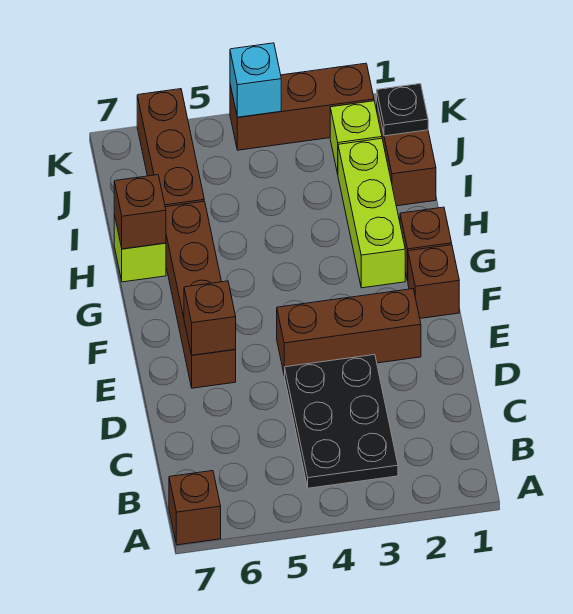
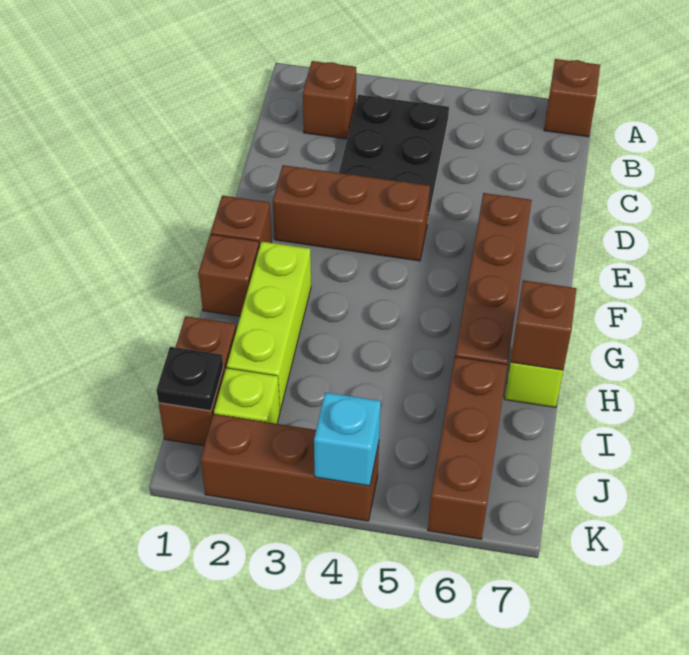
brown 1x1 brick [184,281,236,355] -> brown 1x1 brick moved to [303,61,356,139]

